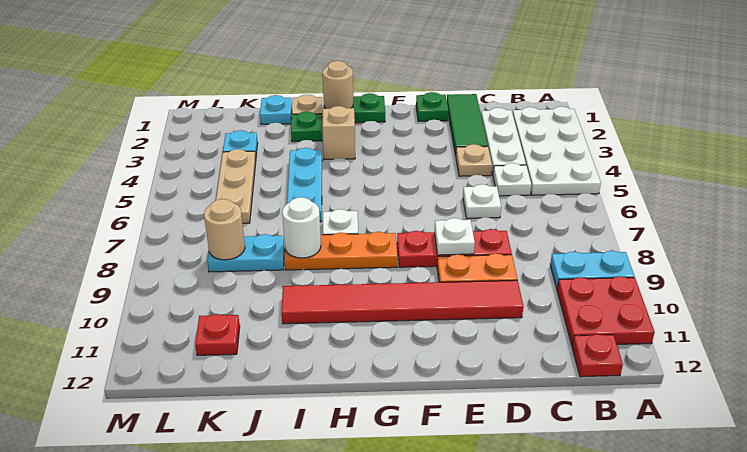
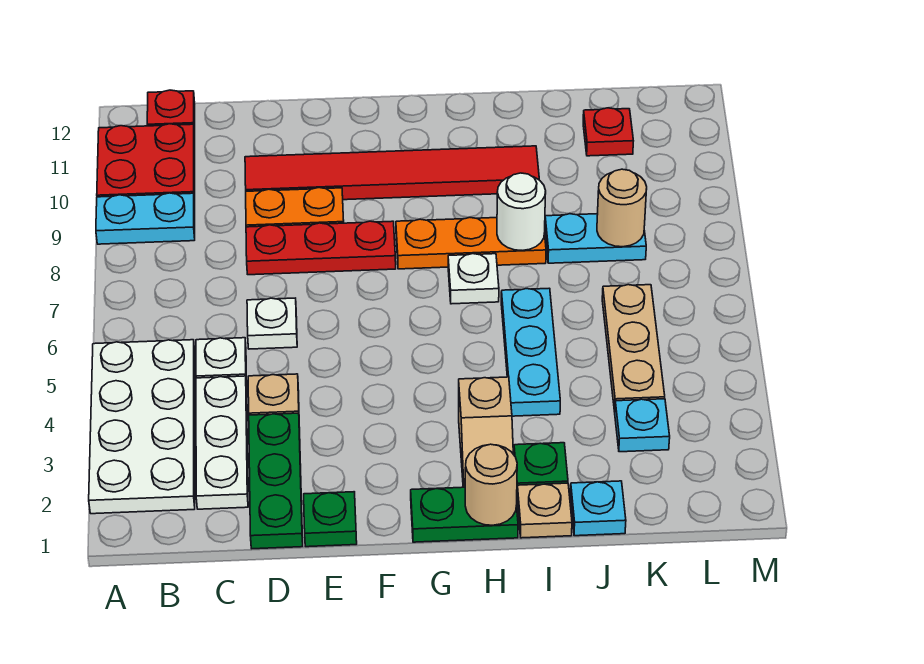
green 1x3 tile [447,94,488,155] -> green 1x3 plate [249,413,303,549]
white 1x1 plate [435,218,475,255] -> none

